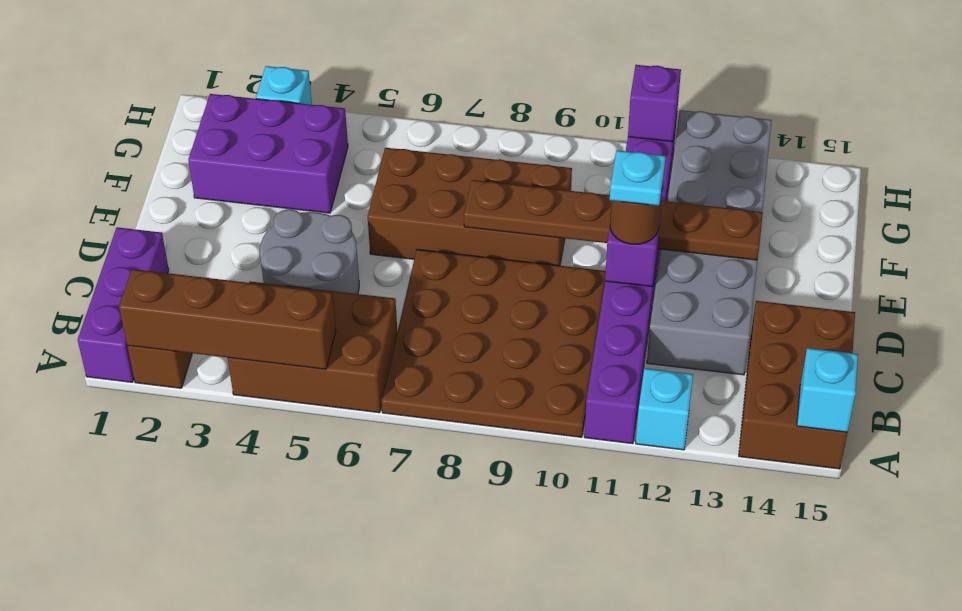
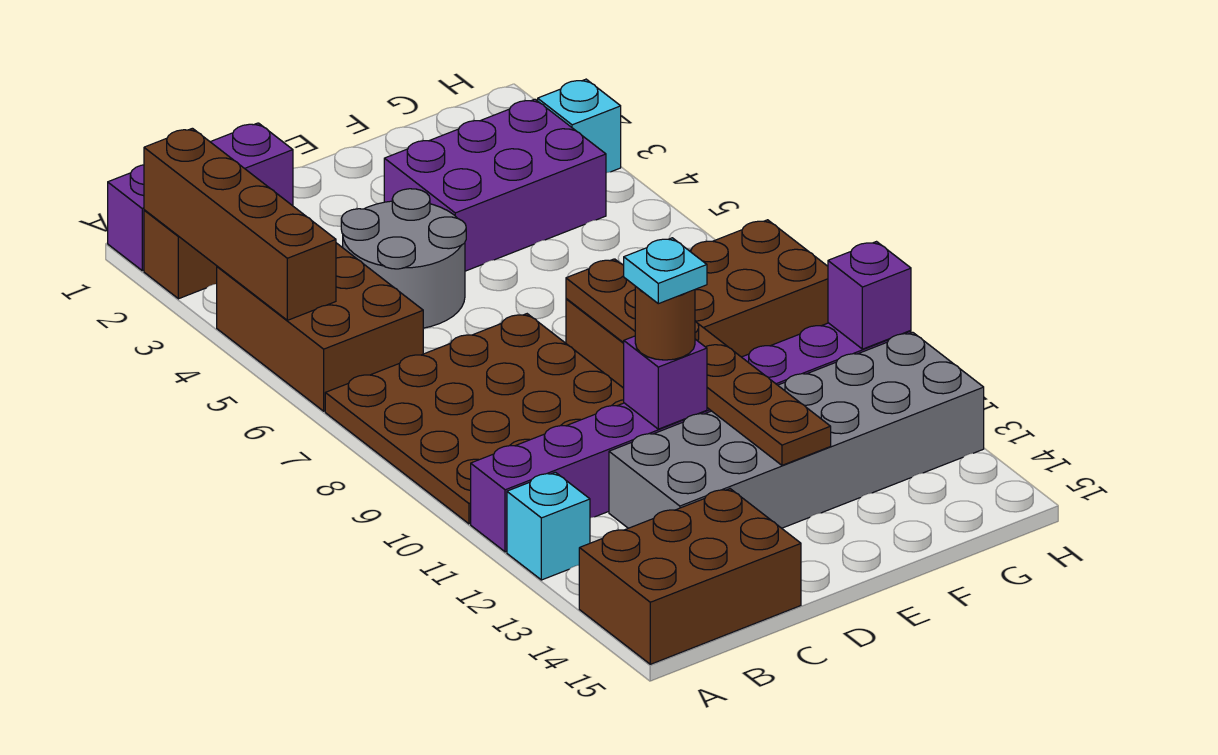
cyan 1x1 brick [797,348,858,432] -> none
brown 2x4 brick [368,148,572,266] -> brown 2x4 brick turned to [566,220,828,388]
purple 2x3 brick [188,94,348,213] -> purple 2x3 brick turned to [384,99,606,271]

